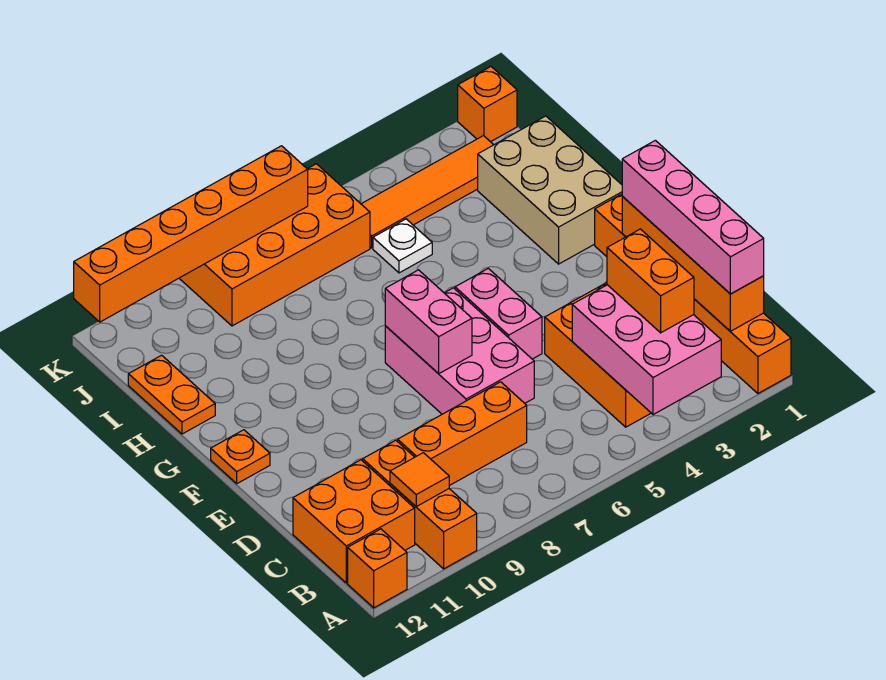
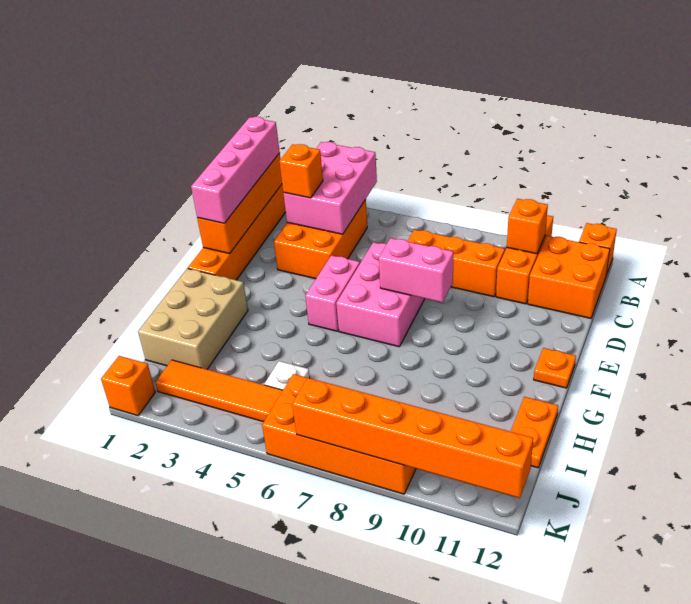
orange 1x2 brick [607,229,694,333] -> orange 1x1 brick [279,144,323,198]
orange 1x1 tile [390,453,449,506] -> orange 1x1 brick [507,199,548,254]
pink 1x2 brick [385,270,472,374] -> pink 1x2 brick turned to [379,238,453,303]

